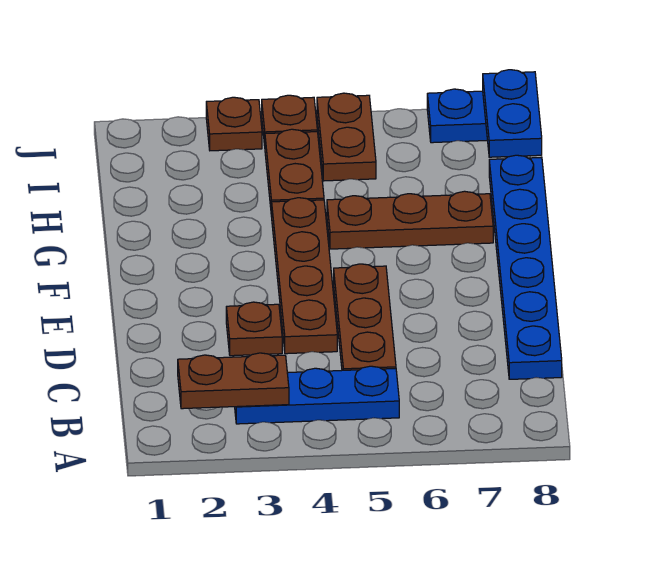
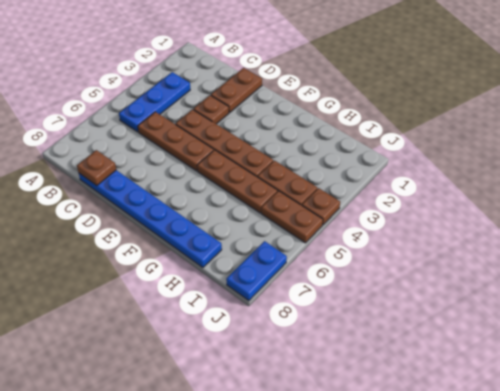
brown 1x2 plate [178,353,289,409] -> brown 1x2 plate moved to [211,68,262,112]
brown 1x3 plate [327,191,493,249] -> brown 1x3 plate turned to [197,150,278,213]
blue 1x2 plate [483,70,542,157] -> none
brown 1x1 plate [206,97,262,151] -> brown 1x1 plate moved to [77,150,116,185]

